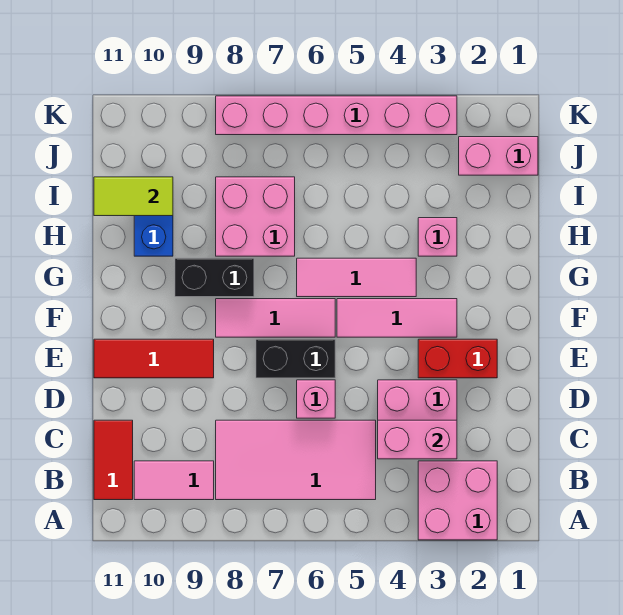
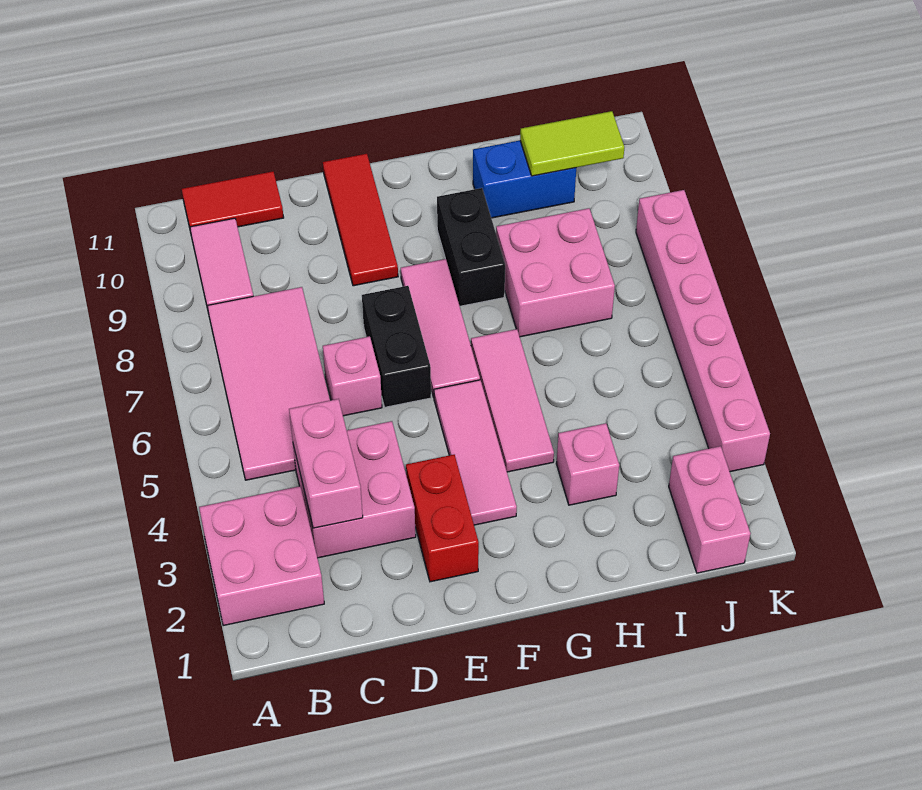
lime 1x2 tile [94,177,173,216] -> lime 1x2 tile turned to [520,111,624,176]

